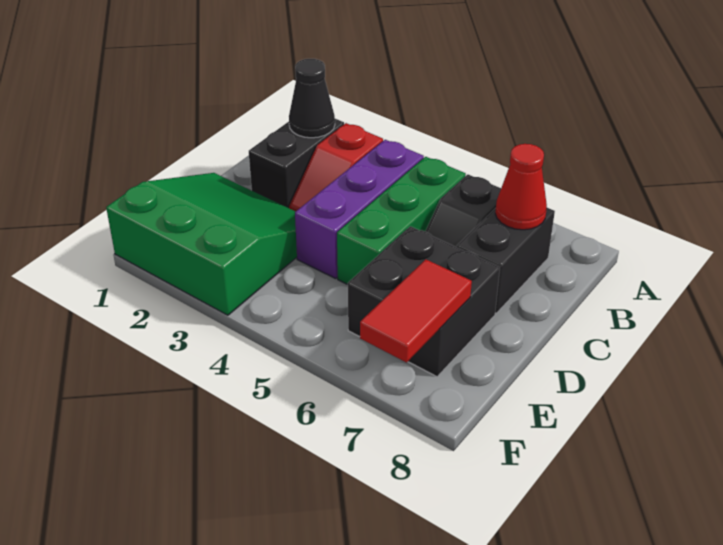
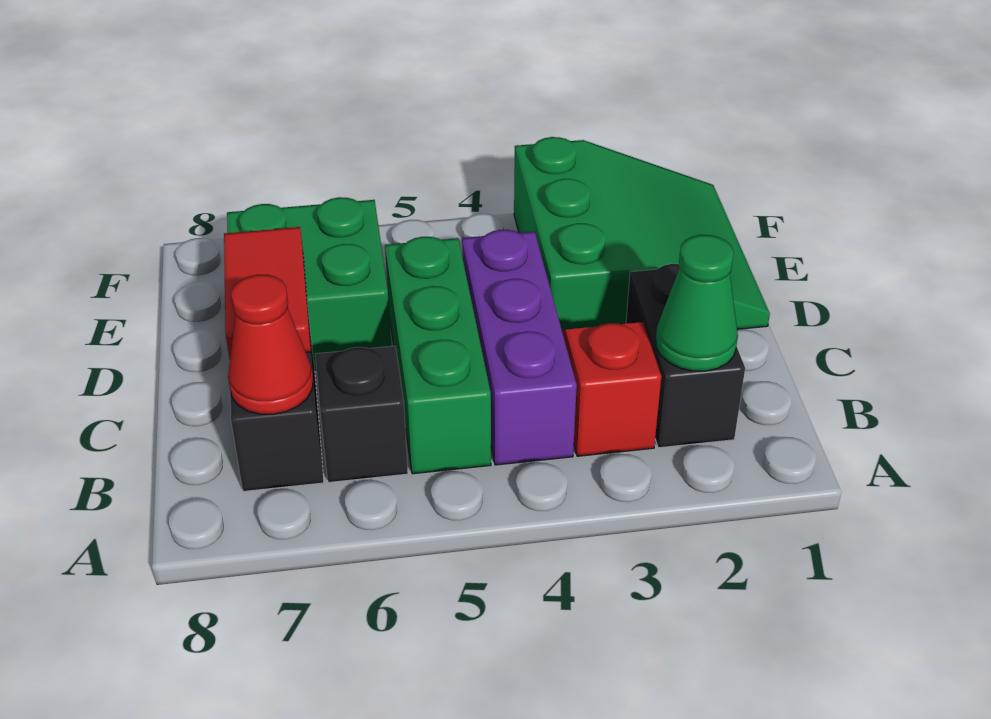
black 1x1 cone [289,59,335,138] -> green 1x1 cone [656,235,738,371]
green 3x3 slope [106,173,297,315] -> green 3x3 slope turned to [514,137,770,331]
black 2x2 brick [348,226,500,377] -> green 2x2 brick [227,197,391,370]
red 1x2 tile [360,259,472,362] -> red 1x2 tile moved to [224,227,311,359]

